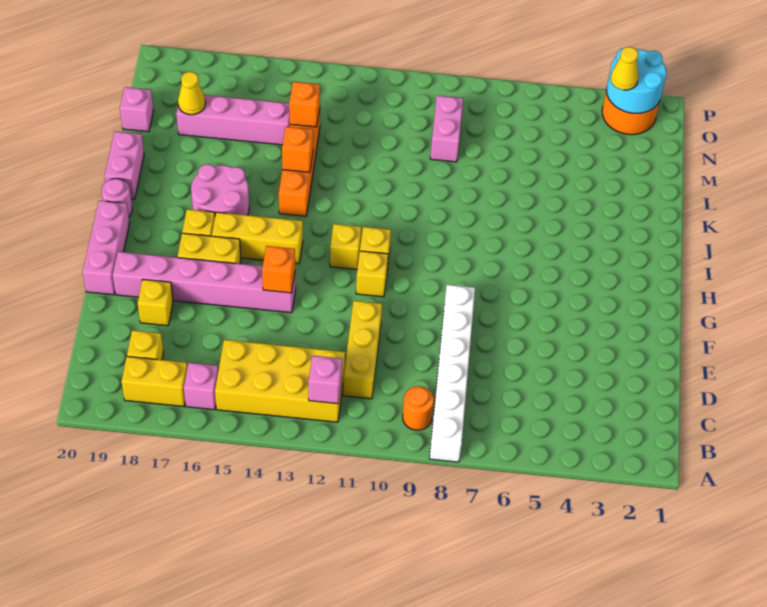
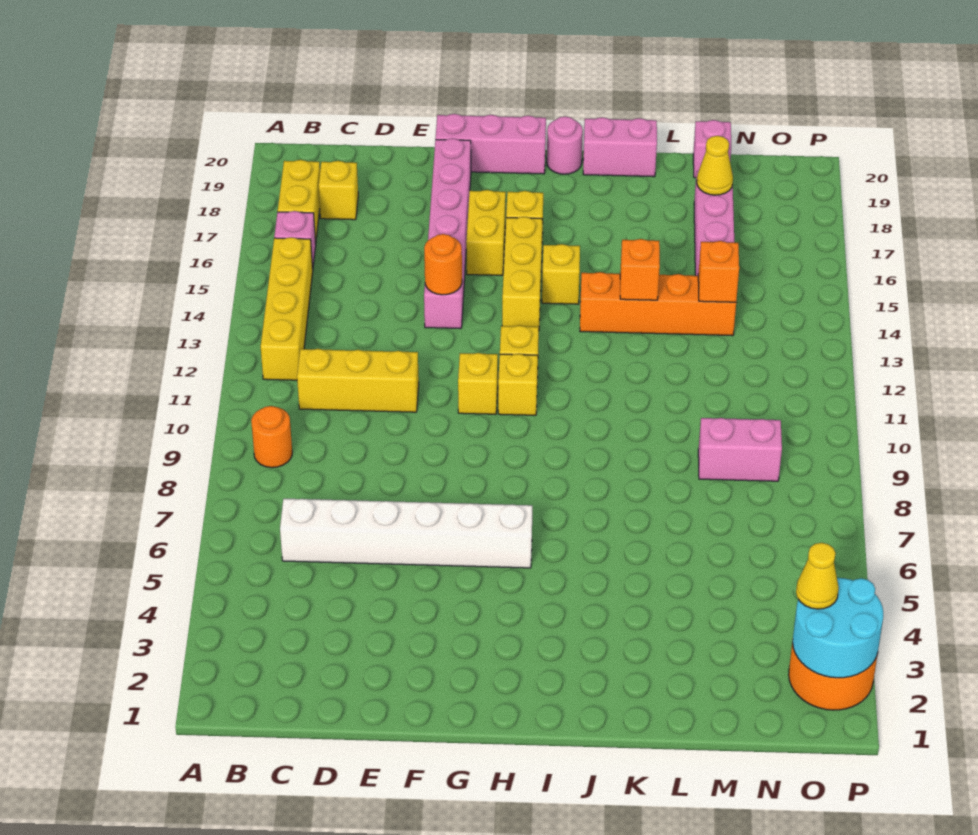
white 1x6 brick [430,285,475,462] -> white 1x6 brick moved to [280,499,532,568]
yellow 2x4 brick [215,340,345,422] -> yellow 1x4 brick [261,237,313,380]
pink 1x1 brick [309,356,342,404] -> none
yellow 1x1 brick [138,279,173,326] -> yellow 1x1 brick moved to [542,244,580,304]
orange 1x1 brick [262,246,295,293] -> orange 1x1 round brick [424,234,462,295]
pink 2x2 round brick [191,164,249,215] -> none

